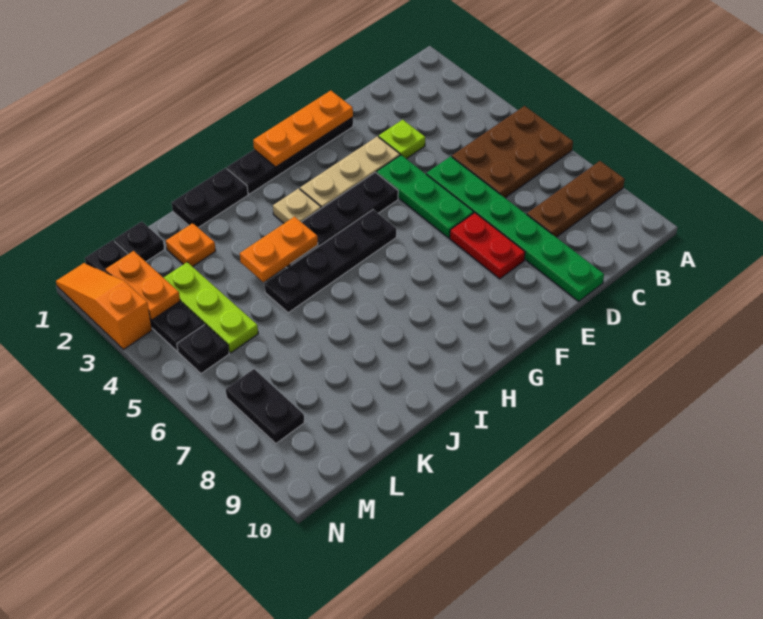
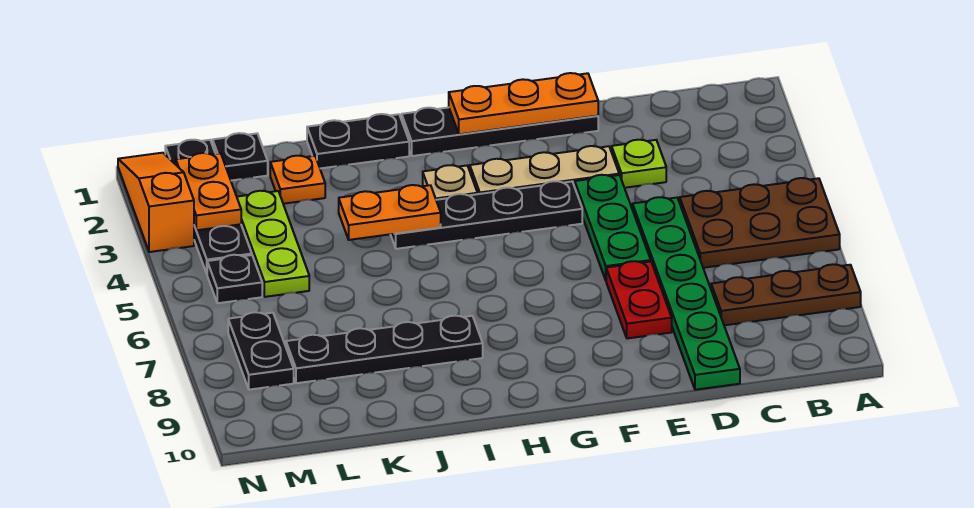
black 1x4 plate [265,210,396,313] -> black 1x4 plate moved to [286,316,483,383]

